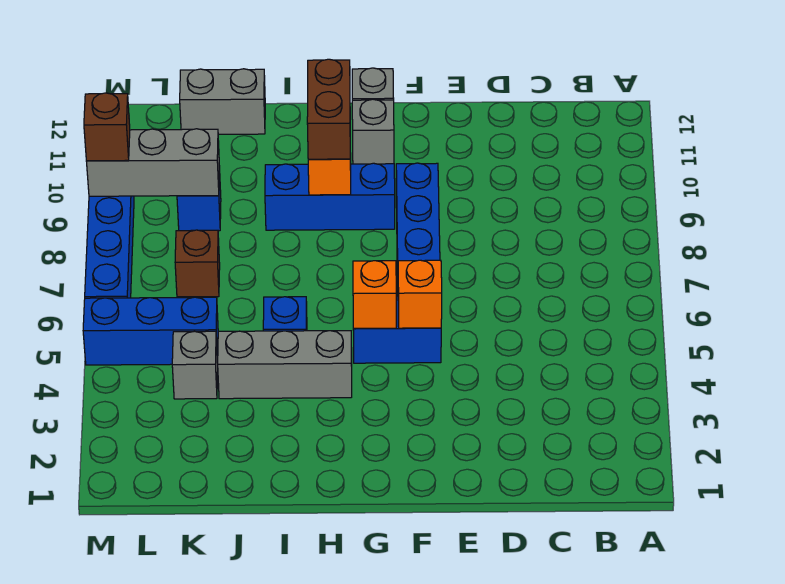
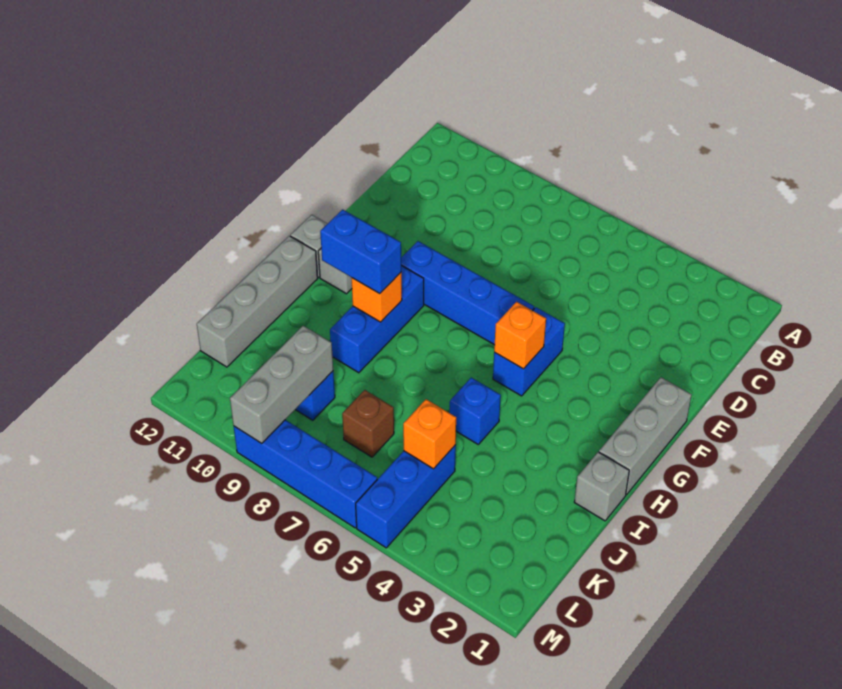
orange 1x1 brick [398,260,442,328] -> orange 1x1 brick moved to [403,399,456,469]
grey 1x3 brick [217,331,352,399] -> grey 1x3 brick moved to [599,377,692,495]
brown 1x2 brick [307,59,350,159] -> blue 1x2 brick [320,209,401,294]
grey 1x2 brick [180,69,265,134] -> grey 1x4 brick [197,236,318,367]
grey 1x1 brick [172,331,218,399] -> grey 1x1 brick moved to [574,452,629,521]
brown 1x1 brick [84,93,130,161] -> none

